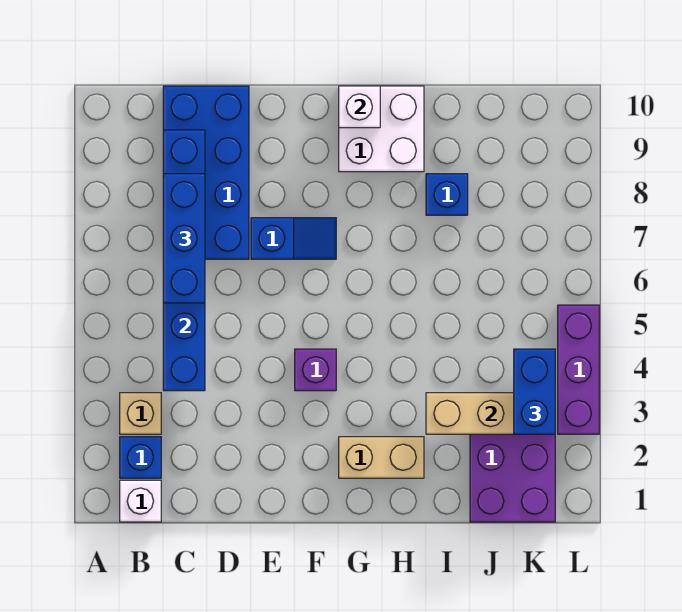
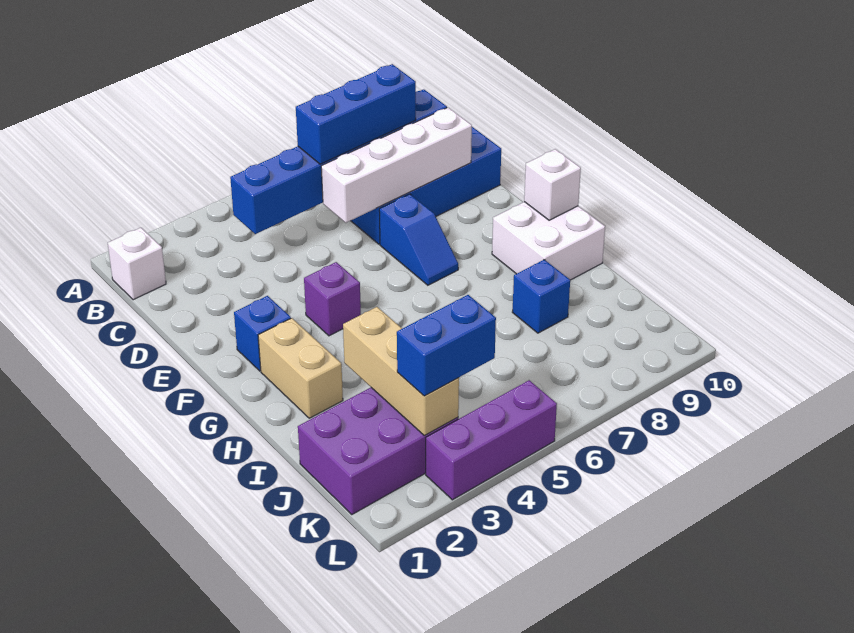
blue 1x1 brick [120,437,161,478] -> blue 1x1 brick moved to [234,296,291,371]
tan 1x1 brick [120,393,161,434] -> none
none -> white 1x4 brick [321,108,472,223]

